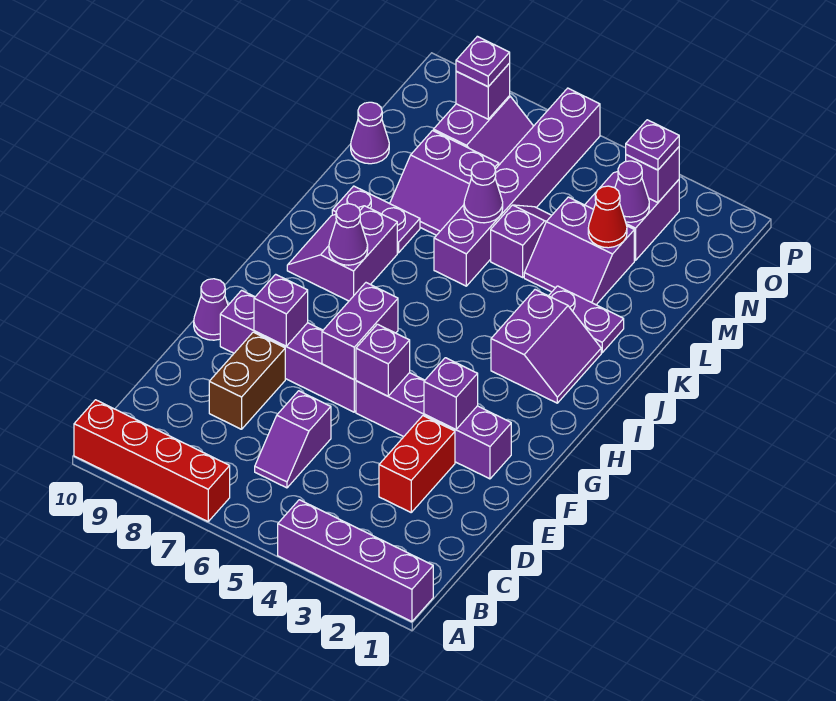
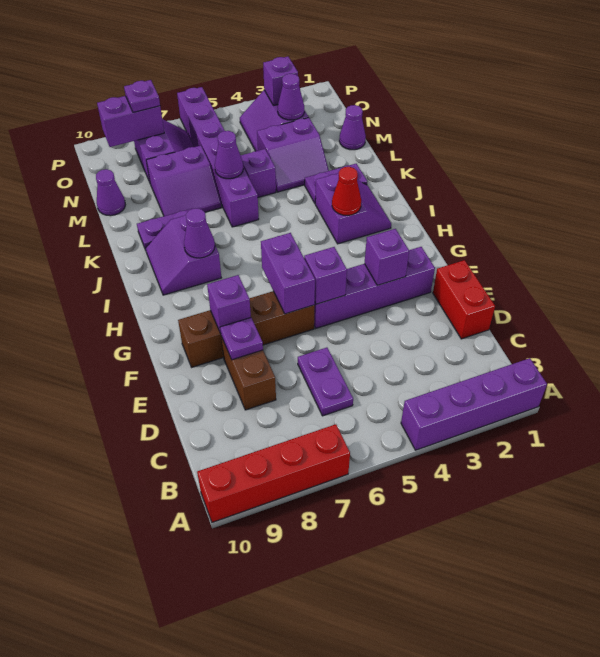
purple 1x2 slope [255,391,331,488] -> purple 1x2 plate [298,348,353,416]
red 1x2 brick [379,416,455,512] -> red 1x2 brick moved to [433,260,495,339]
purple 1x4 brick [220,290,356,412] -> brown 1x4 brick [178,291,315,367]
purple 1x1 cone [194,279,228,340] -> purple 1x1 cone moved to [339,105,366,150]
red 1x1 cone [588,186,627,248] -> red 1x1 cone moved to [332,167,361,215]
purple 1x1 plate [626,120,679,170] -> purple 1x1 plate moved to [220,318,263,360]
purple 1x1 brick [456,63,510,119] -> purple 1x2 brick [97,96,164,147]

